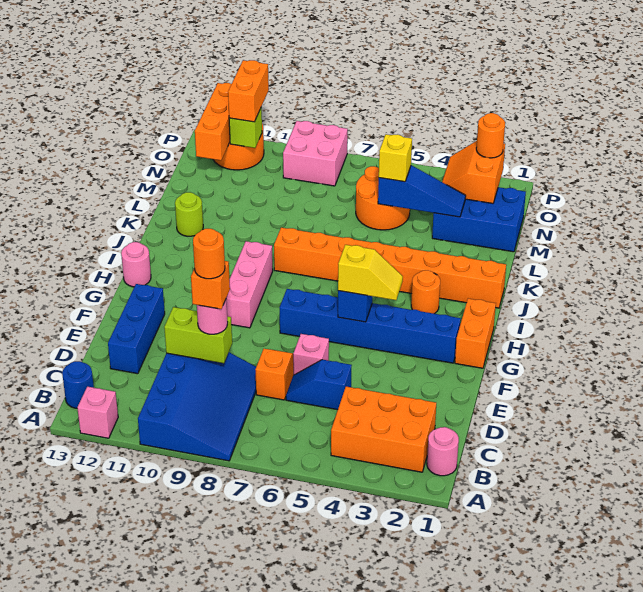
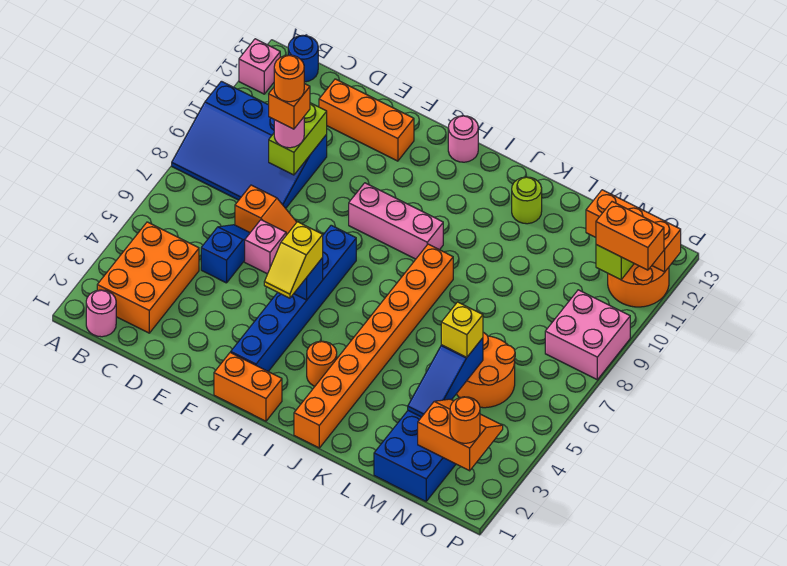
blue 1x3 brick [108,284,165,374] -> orange 1x3 brick [319,79,414,161]

